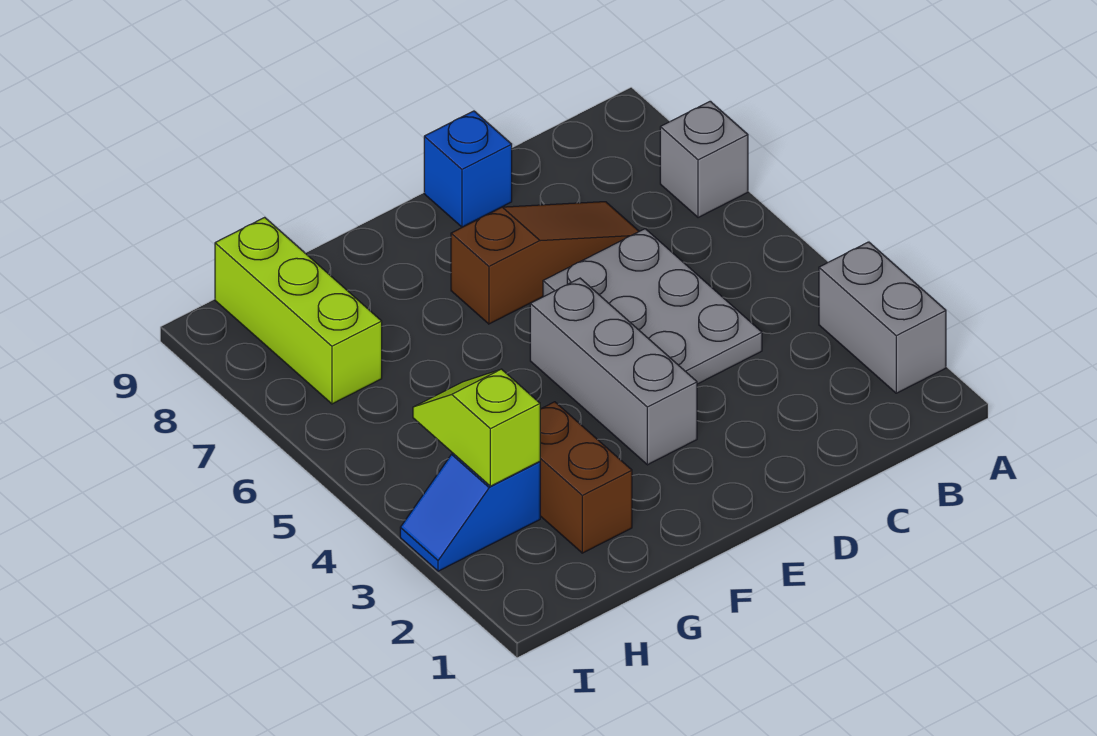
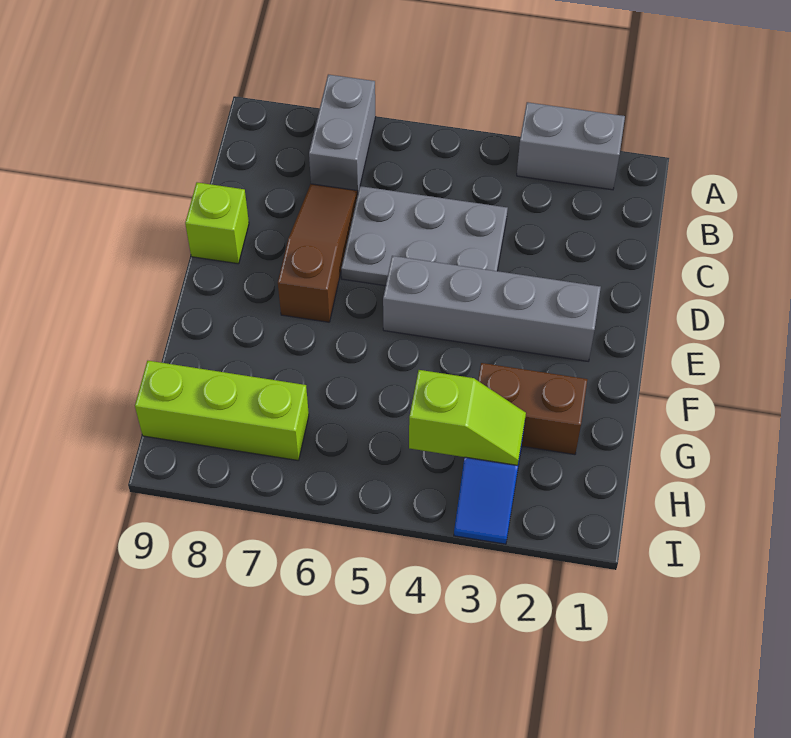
grey 1x1 brick [660,101,748,218] -> grey 1x2 brick [309,75,376,192]
blue 1x1 brick [424,111,512,227] -> lime 1x1 brick [185,182,249,264]
grey 1x3 brick [530,278,697,465] -> grey 1x4 brick [383,256,601,361]
lime 1x2 slope [413,369,540,486] -> lime 1x2 slope turned to [409,370,526,465]

